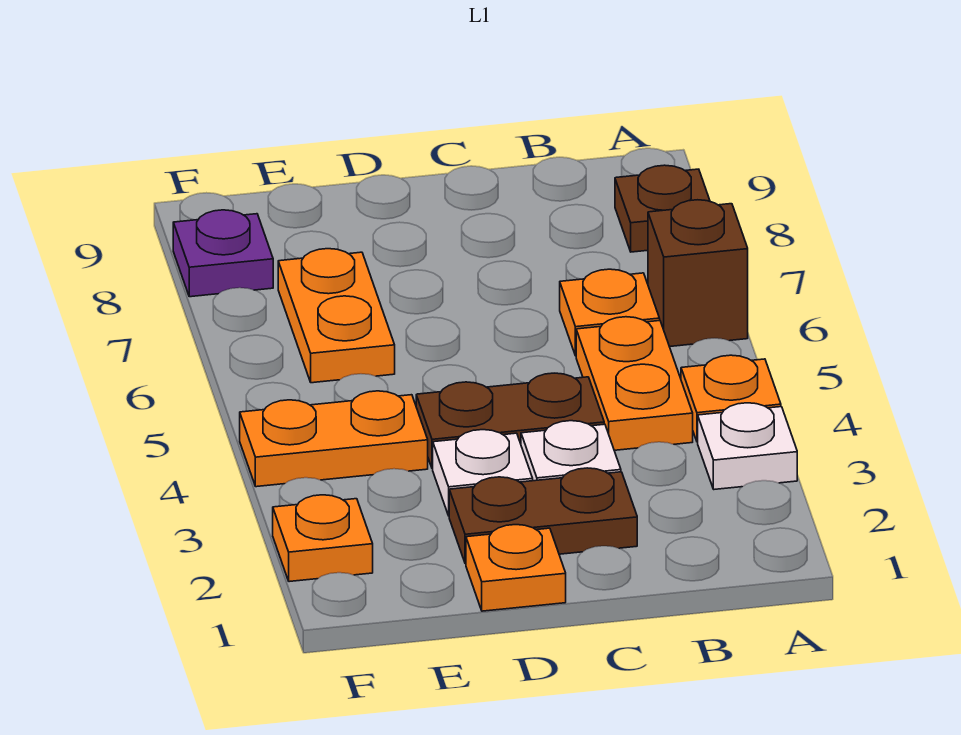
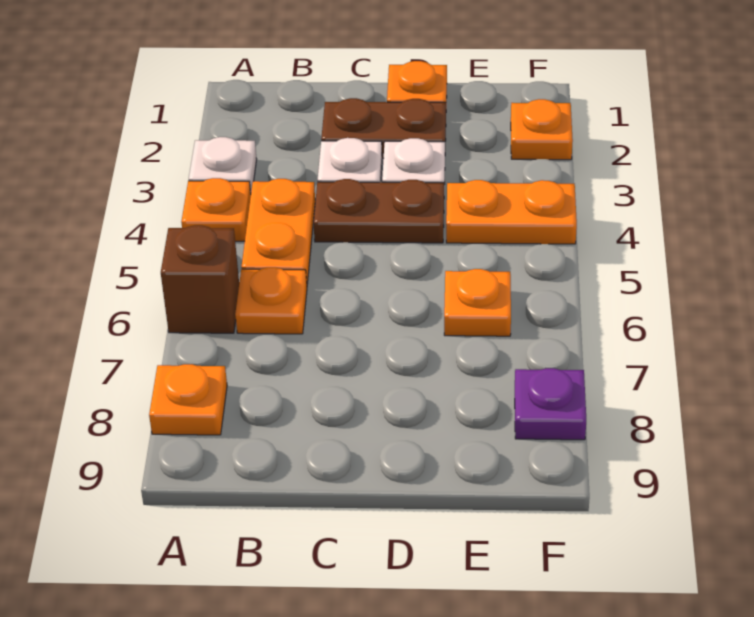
brown 1x1 plate [615,165,710,252] -> orange 1x1 plate [149,364,227,435]
orange 1x2 plate [278,249,395,383] -> orange 1x1 plate [444,269,511,336]

